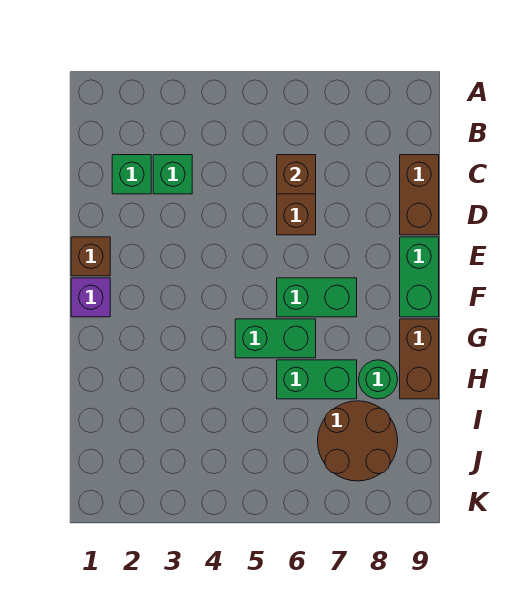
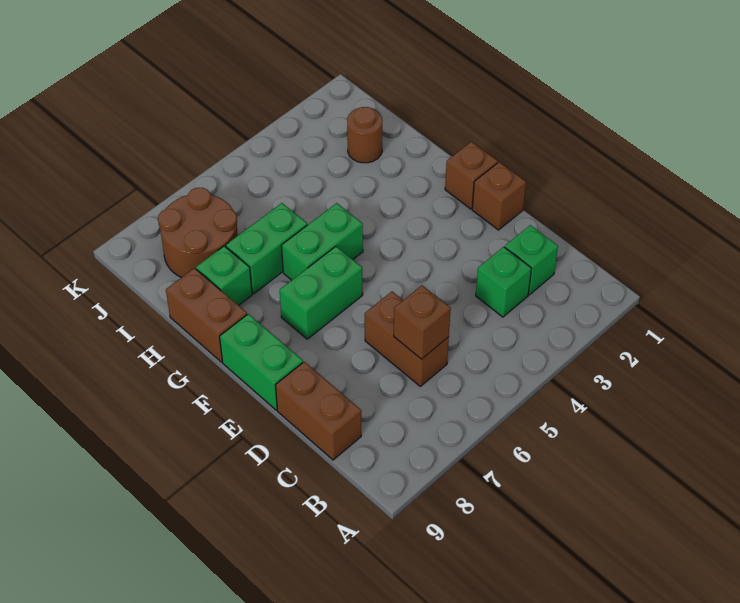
purple 1x1 brick [71,278,110,317] -> brown 1x1 brick [445,142,498,209]
green 1x1 round brick [359,360,398,399] -> green 1x1 brick [196,246,252,305]
none -> brown 1x1 round brick [347,107,382,163]

